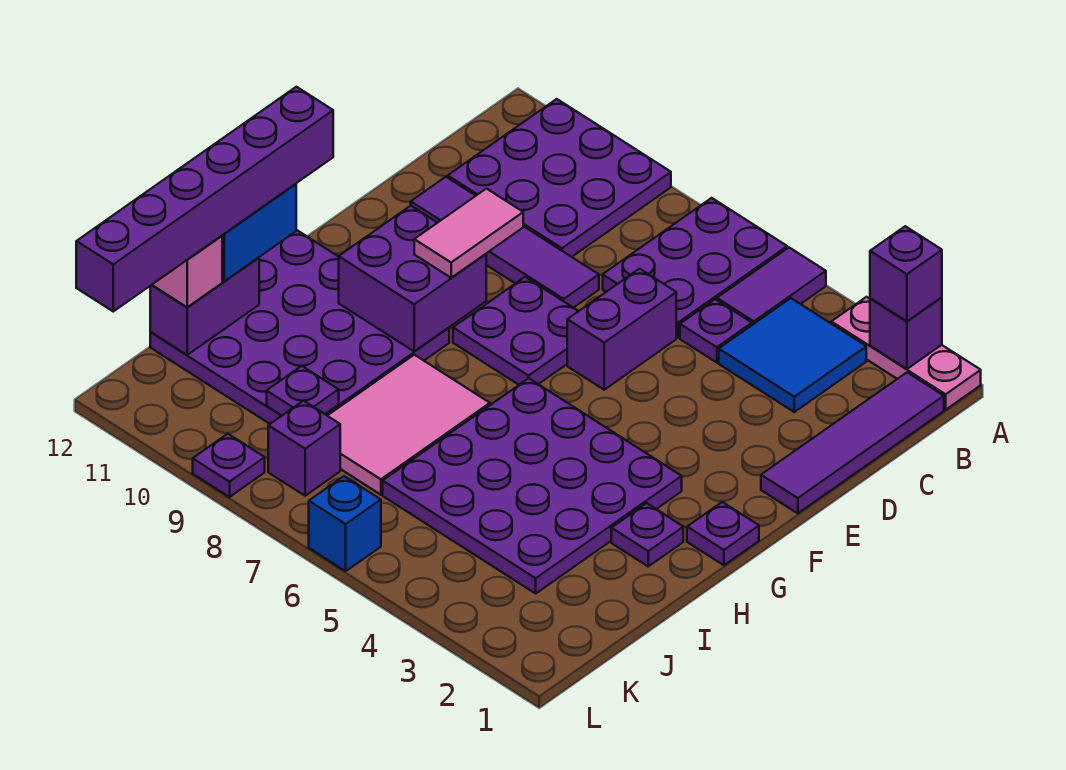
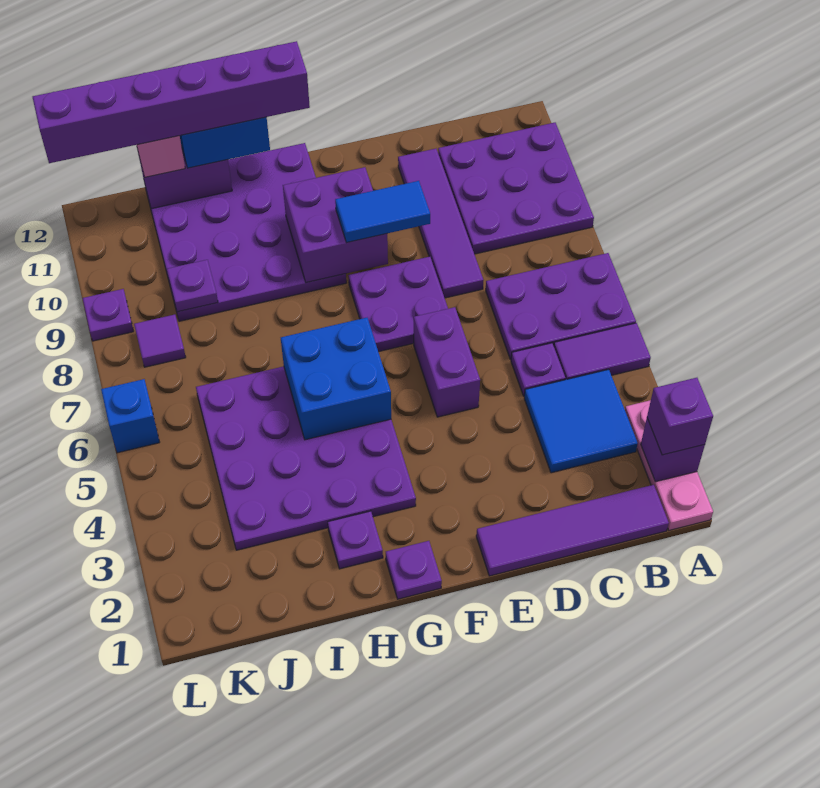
purple 1x2 brick [567,269,676,390] -> purple 1x2 brick turned to [414,307,480,417]
pink 1x2 tile [414,189,523,278] -> blue 1x2 tile [335,181,430,243]
none -> blue 2x2 brick [281,318,391,440]
pink 2x3 tile [328,355,490,495] -> none
purple 1x1 brick [268,401,340,496] -> purple 1x1 tile [134,315,186,367]

